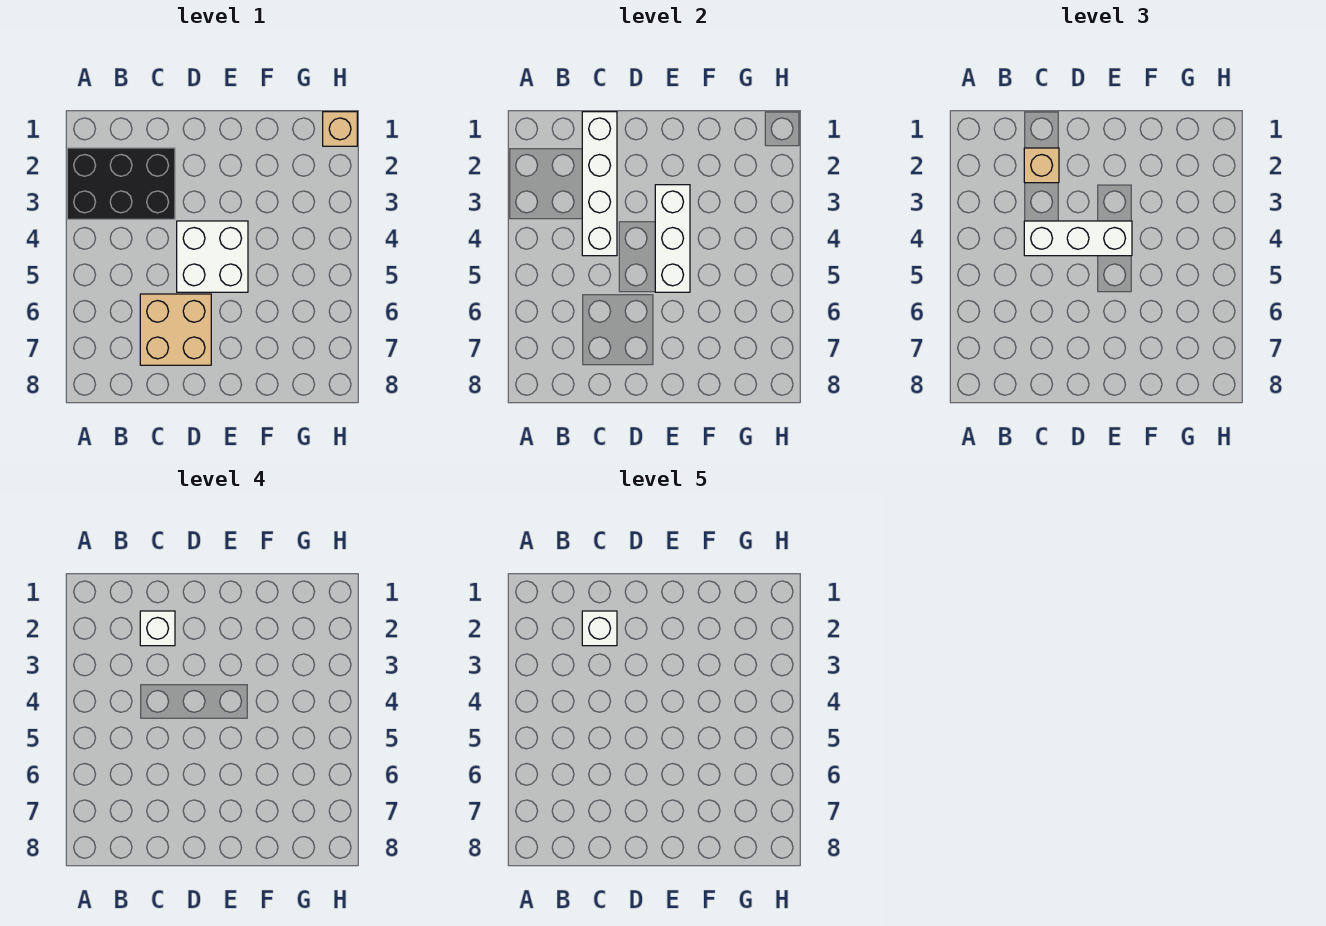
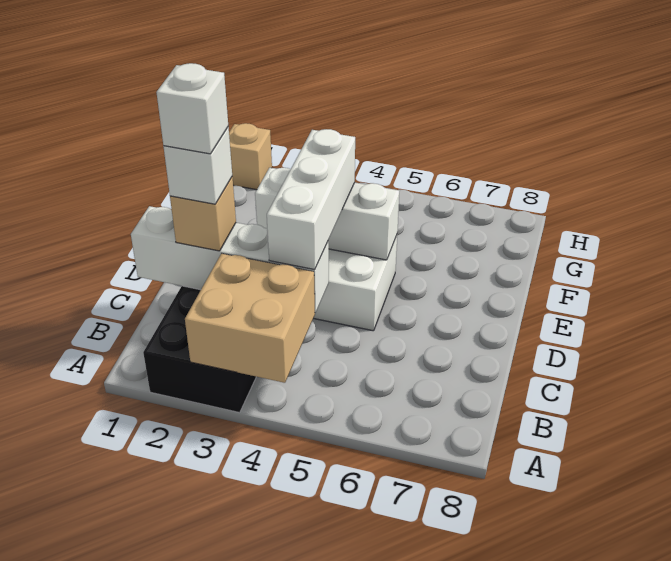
tan 2x2 brick [140,294,211,365] -> tan 2x2 brick moved to [185,254,315,383]

